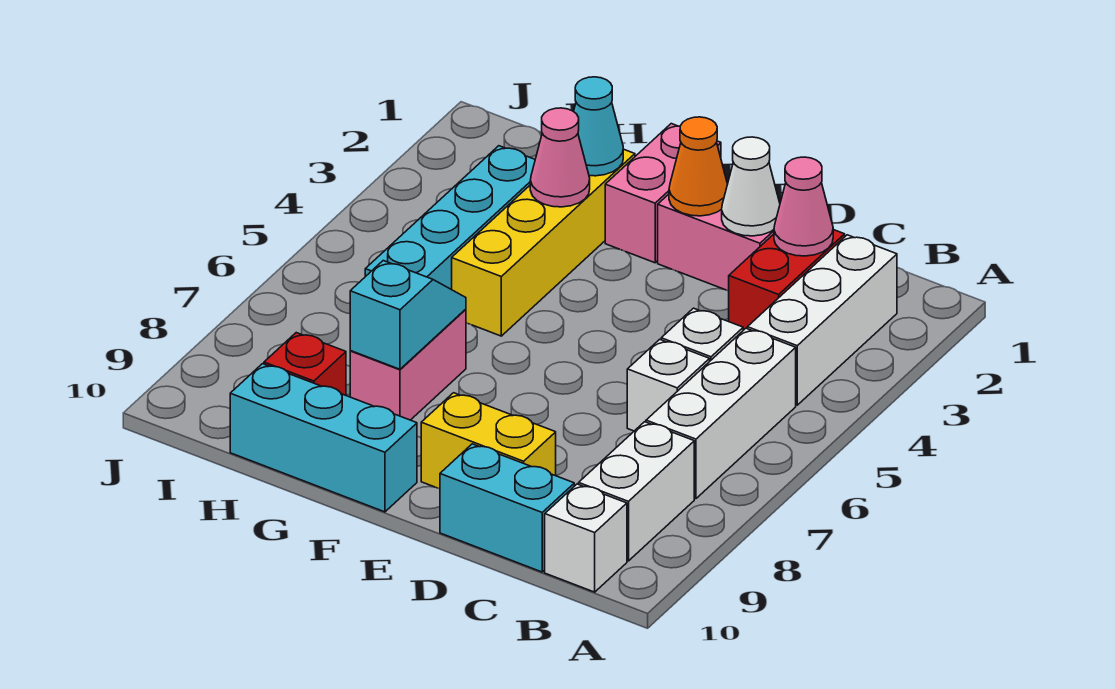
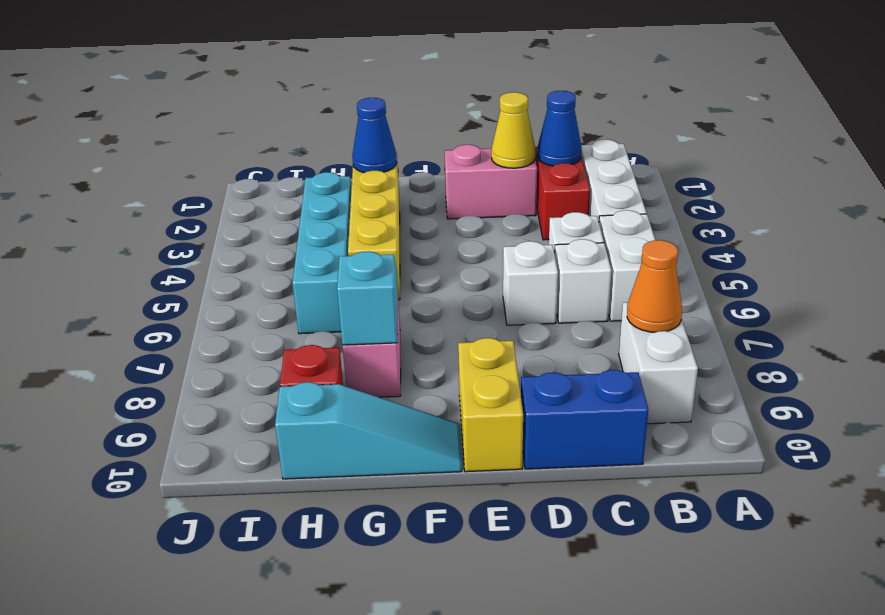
white 1x3 brick [646,328,796,499] -> white 1x2 brick [599,210,655,321]
white 1x1 brick [545,484,627,592] -> white 1x1 brick moved to [503,241,558,325]
pink 1x1 cone [774,157,833,256] -> blue 1x1 cone [537,91,581,166]
cyan 1x2 brick [440,444,574,572] -> blue 1x2 brick [521,370,648,469]
white 1x1 cone [722,137,780,236] -> yellow 1x1 cone [491,92,535,168]
yellow 1x2 brick [421,393,556,489] -> yellow 1x2 brick turned to [458,338,523,472]
orange 1x1 cone [669,117,728,216] -> orange 1x1 cone moved to [627,240,682,332]
pink 1x2 brick [605,124,721,263] -> none
cyan 1x3 brick [230,364,417,512] -> cyan 1x3 slope [275,382,462,479]
cyan 1x1 cone [574,77,623,176] -> blue 1x1 cone [352,98,397,173]
pink 1x1 cone [530,108,590,207] -> none

